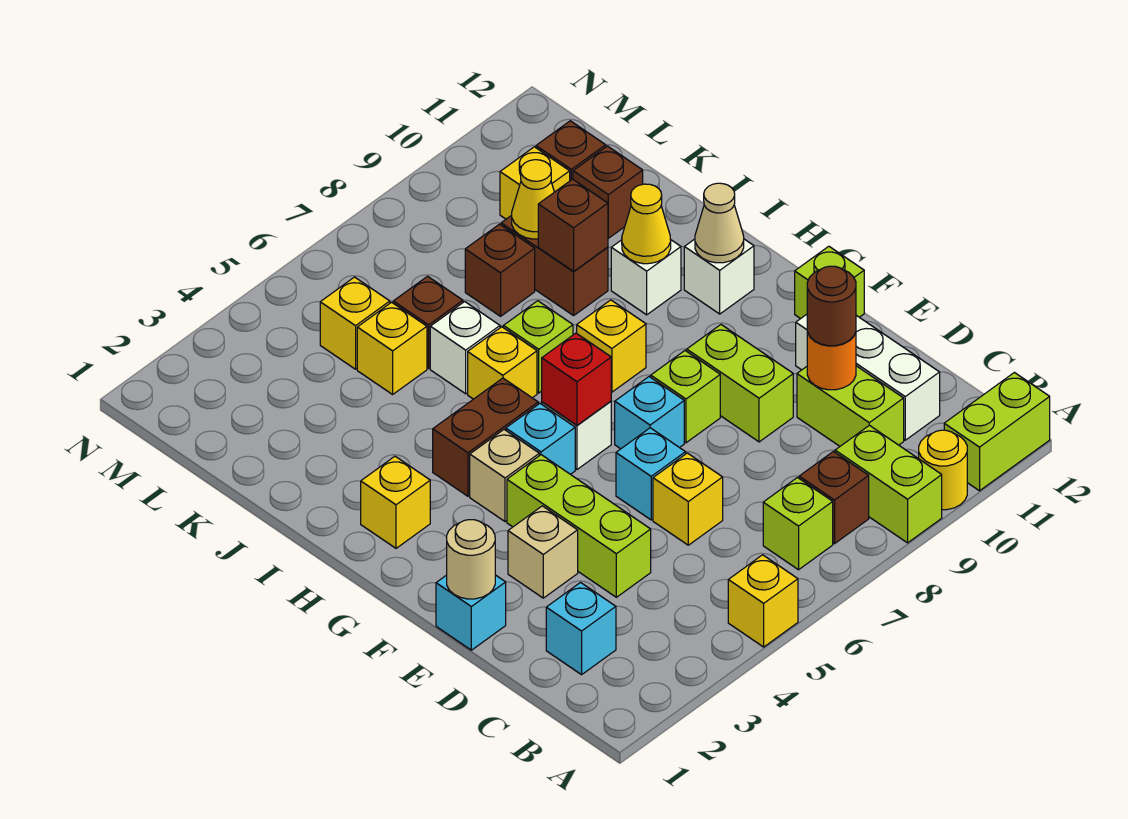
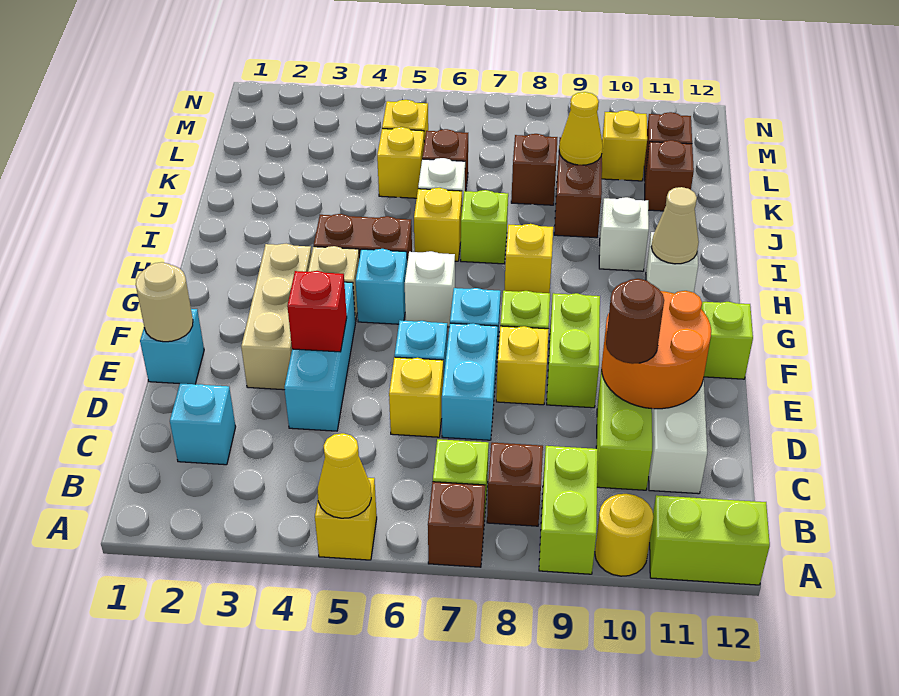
lime 1x3 brick [507,455,651,597] -> cyan 1x3 brick [284,282,355,431]
none -> cyan 1x2 brick [442,323,498,440]
orange 1x1 round brick [807,332,856,390] -> orange 2x2 round brick [601,291,711,409]
tan 1x1 brick [508,506,578,598] -> tan 1x3 brick [241,244,312,390]
red 1x1 brick [542,333,611,425] -> red 1x1 brick moved to [287,271,347,352]
yellow 1x1 brick [361,456,430,548] -> yellow 1x1 brick moved to [496,326,549,405]
yellow 1x1 cone [622,184,671,264] -> yellow 1x1 cone moved to [318,433,371,518]
brown 1x1 brick [538,179,608,272] -> brown 1x1 brick moved to [428,482,485,567]

